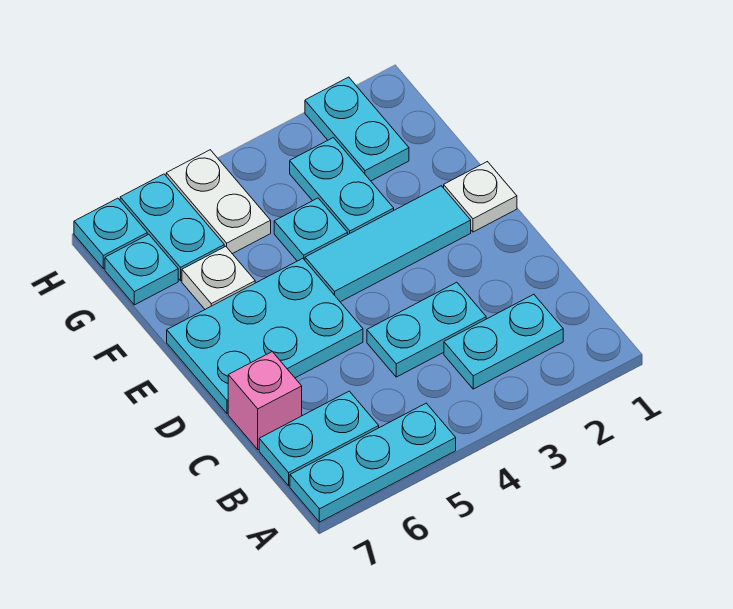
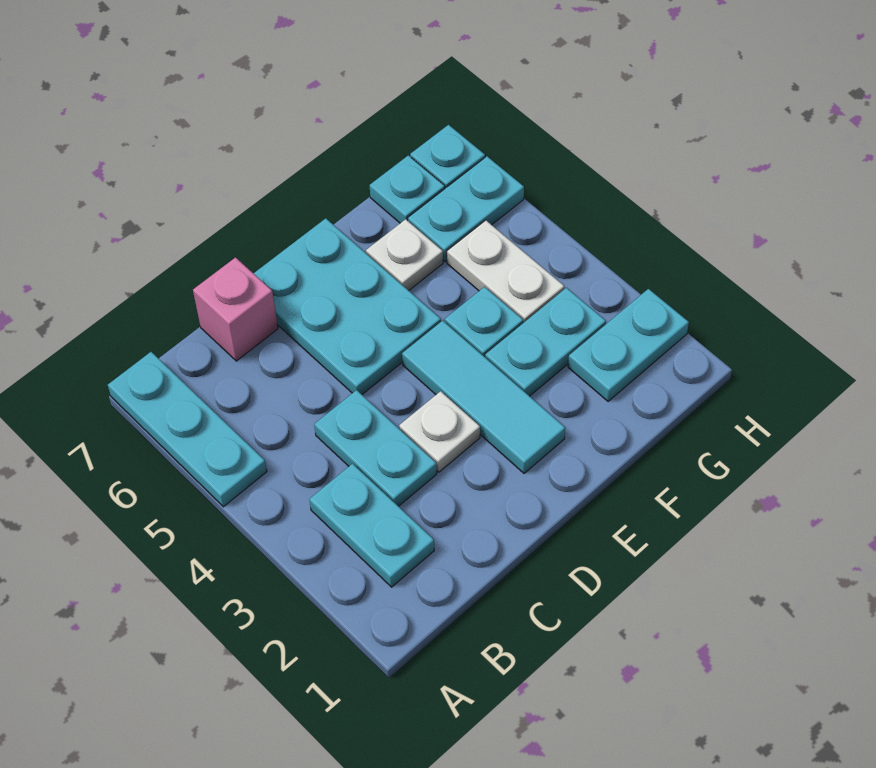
cyan 1x2 plate [259,391,379,486] -> none
white 1x1 plate [444,162,517,232] -> white 1x1 plate moved to [399,391,480,472]
white 1x2 plate [166,150,271,254] -> white 1x2 plate turned to [447,220,564,323]

